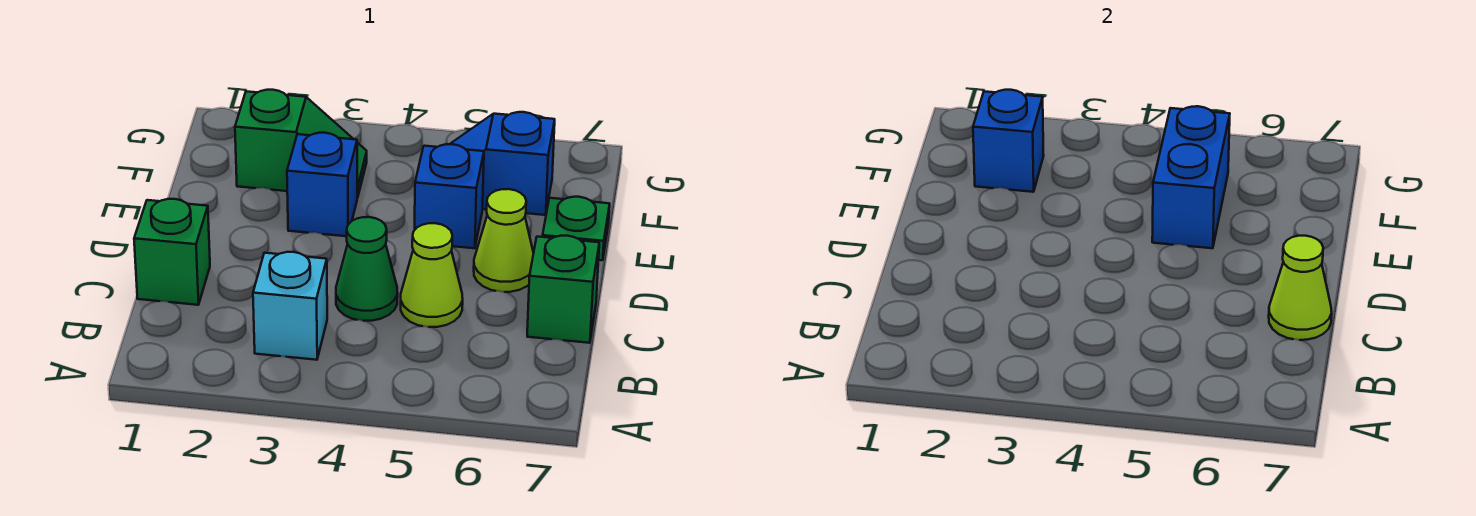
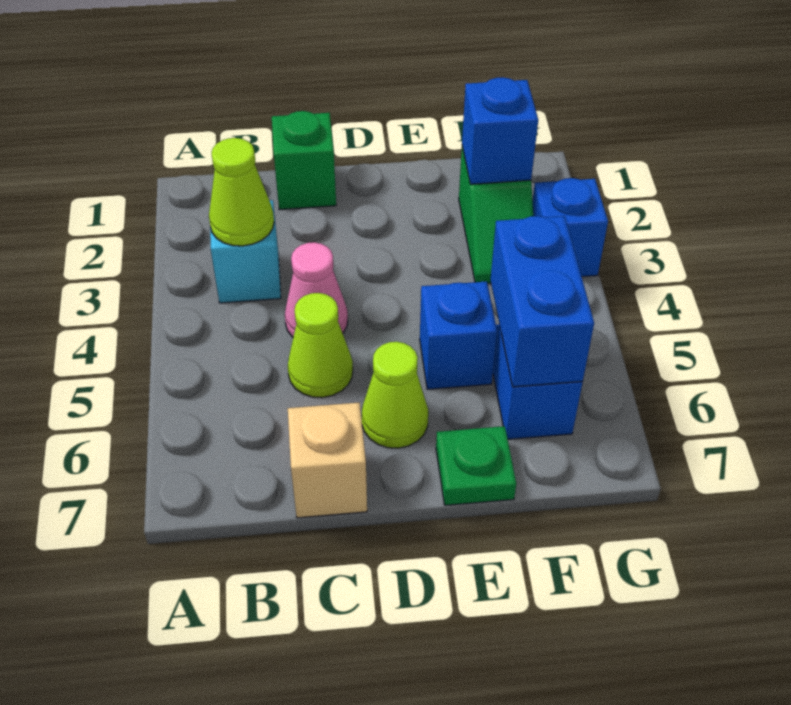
green 1x1 cone [336,217,398,321] -> pink 1x1 cone [285,242,348,337]
green 1x1 brick [527,236,599,343] -> tan 1x1 brick [288,403,367,518]
lime 1x1 cone [1269,236,1332,340] -> lime 1x1 cone moved to [209,138,274,246]
blue 1x1 brick [287,133,357,236] -> blue 1x1 brick moved to [532,178,608,277]
blue 1x2 brick [1152,106,1230,248] -> blue 1x2 brick turned to [490,216,594,387]

